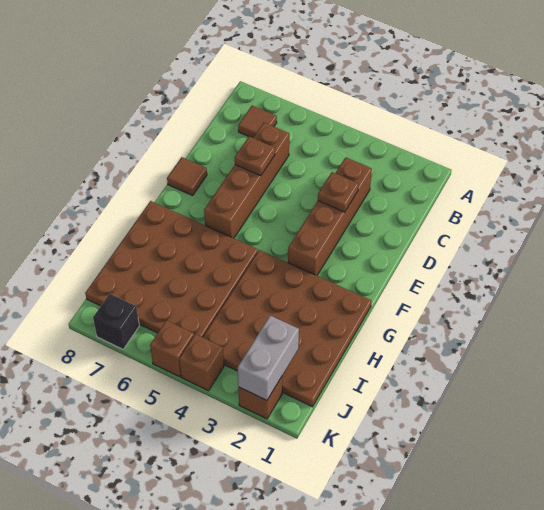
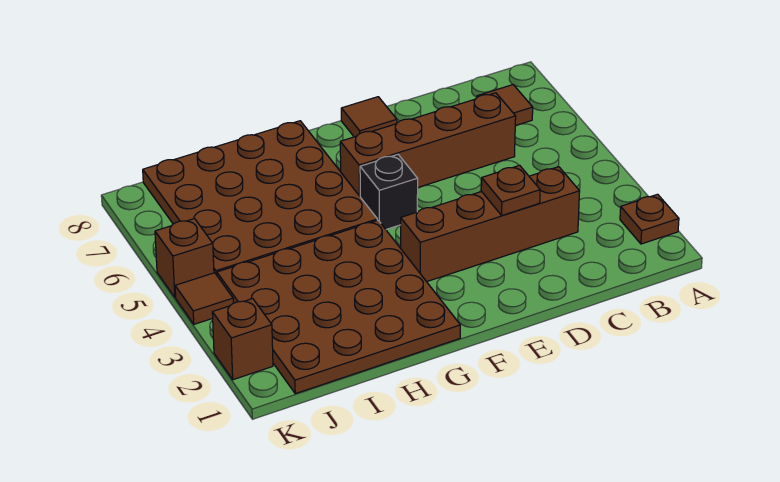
brown 1x1 plate [235,137,275,176] -> brown 1x1 plate moved to [620,194,679,244]
grey 1x2 brick [238,316,299,400] -> none
brown 1x1 brick [179,334,224,391] -> brown 1x1 tile [175,273,233,324]
black 1x1 brick [93,294,139,349] -> black 1x1 brick moved to [360,155,418,229]

